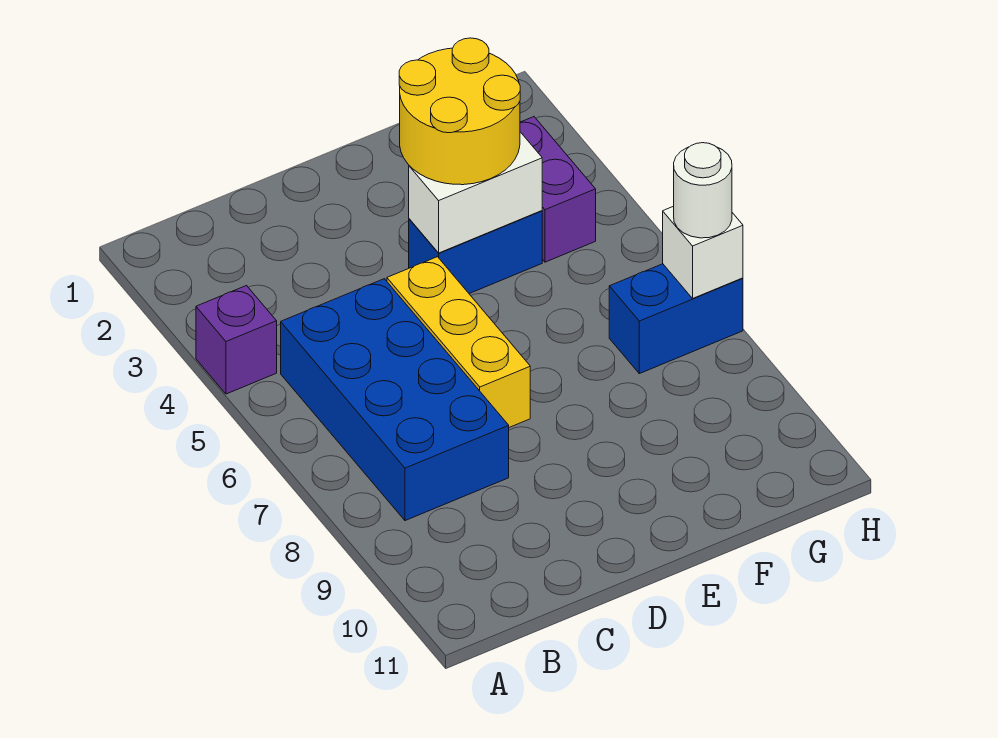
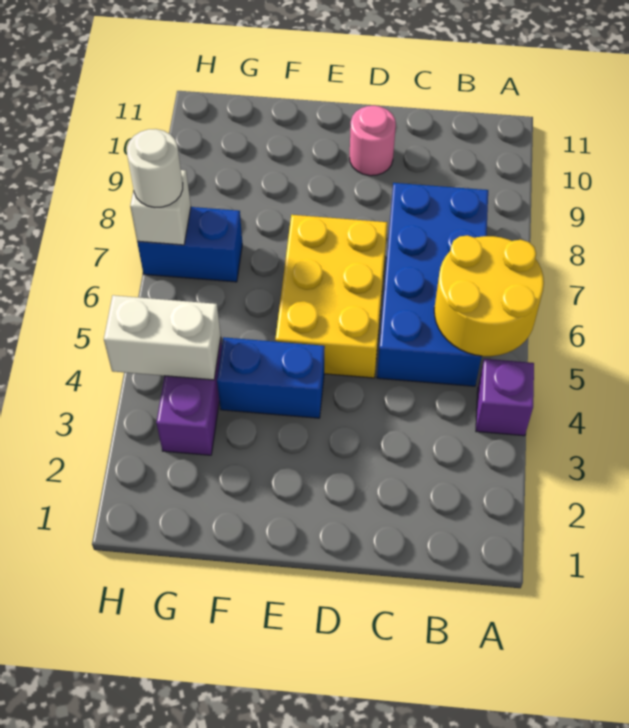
yellow 1x3 brick [387,257,530,427] -> yellow 2x3 brick [275,215,387,378]
none -> pink 1x1 round brick [350,105,396,176]
yellow 2x2 round brick [399,38,520,185] -> yellow 2x2 round brick moved to [434,235,544,356]
white 1x2 brick [409,132,542,253] -> white 1x2 brick moved to [104,295,221,380]

